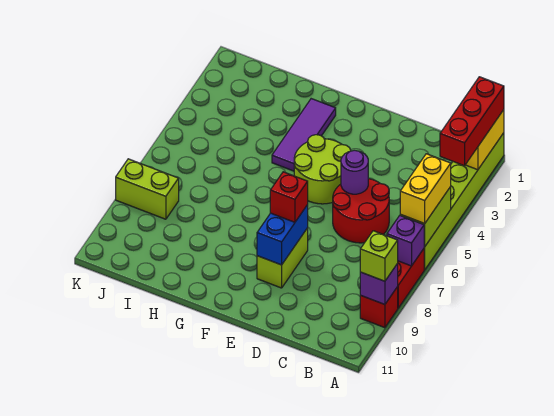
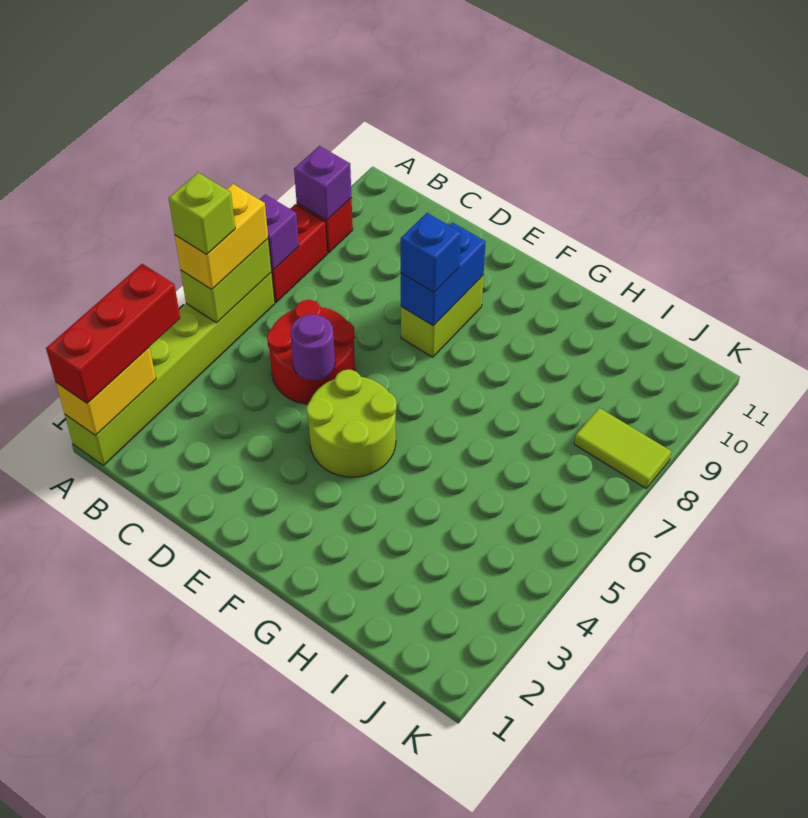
lime 1x1 brick [360,231,398,281] -> lime 1x1 brick moved to [169,173,235,255]
red 1x1 brick [270,172,308,222] -> blue 1x1 brick [401,213,461,292]
purple 1x3 tile [272,99,336,171] -> none
lime 1x2 brick [116,159,179,219] -> lime 1x2 tile [574,408,671,488]

